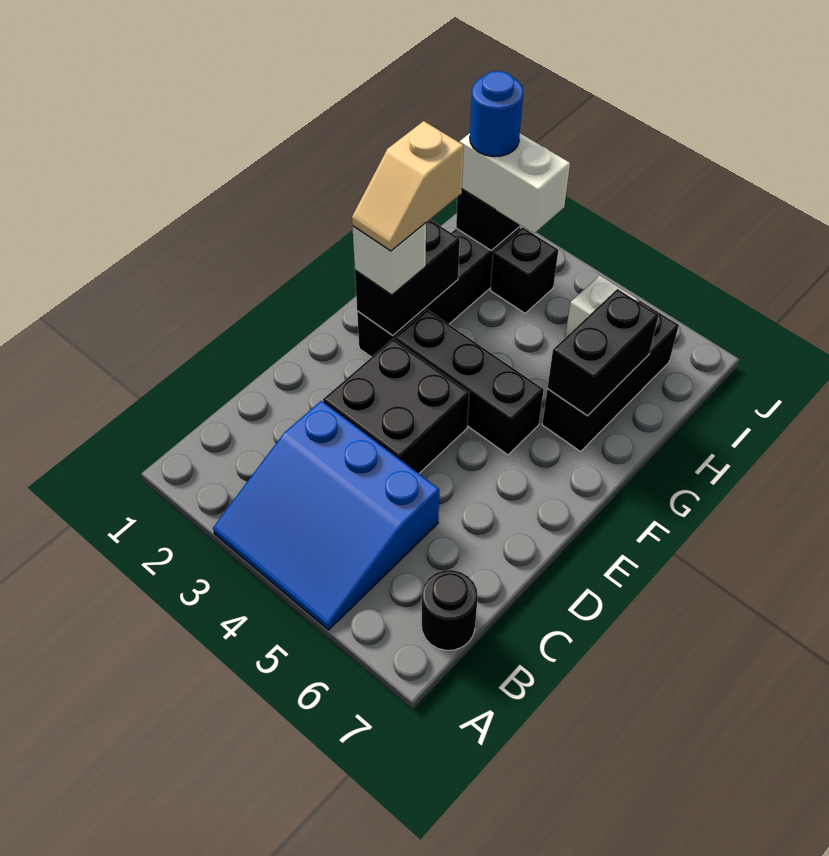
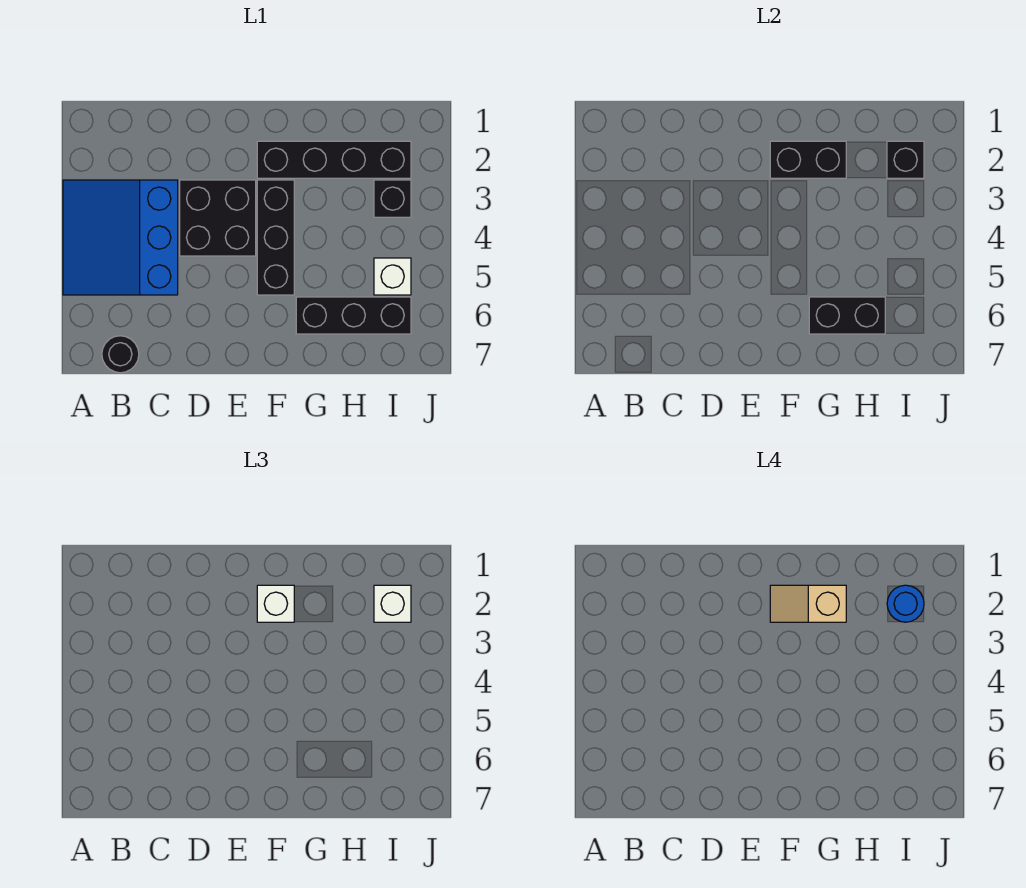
white 1x2 brick [459,133,570,233] -> white 1x1 brick [374,585,411,622]

